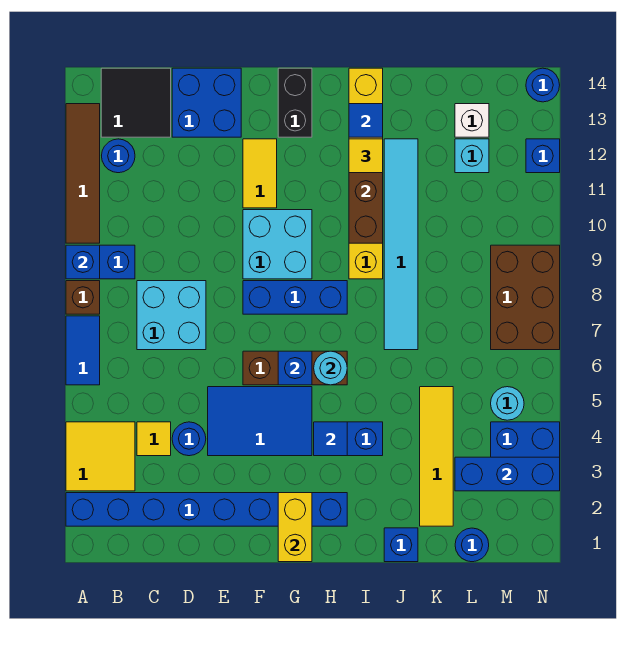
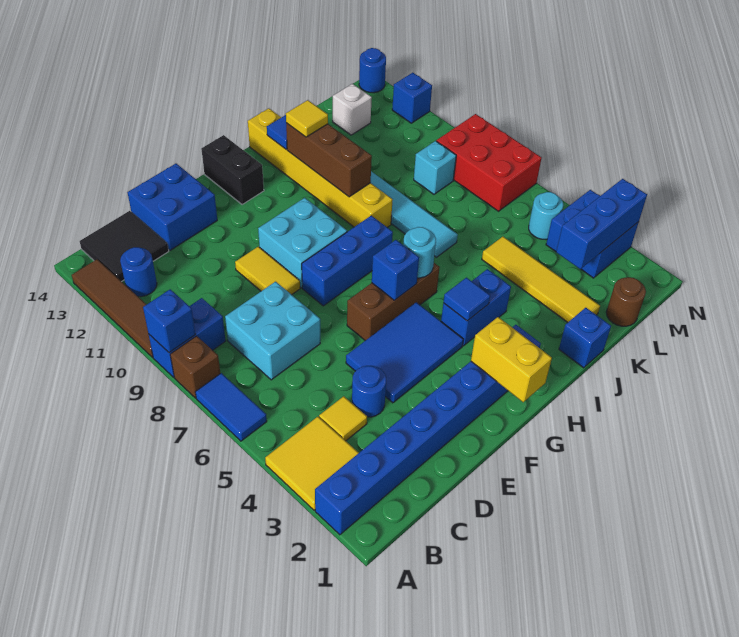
yellow 1x2 tile [243,139,277,208] -> yellow 1x2 tile moved to [235,247,300,295]
blue 1x1 round brick [455,528,489,562] -> brown 1x1 round brick [606,277,646,326]
cyan 1x1 brick [455,139,489,173] -> cyan 1x1 brick moved to [414,141,456,194]
brown 2x3 brick [491,245,560,350] -> red 2x3 brick [436,114,542,211]

